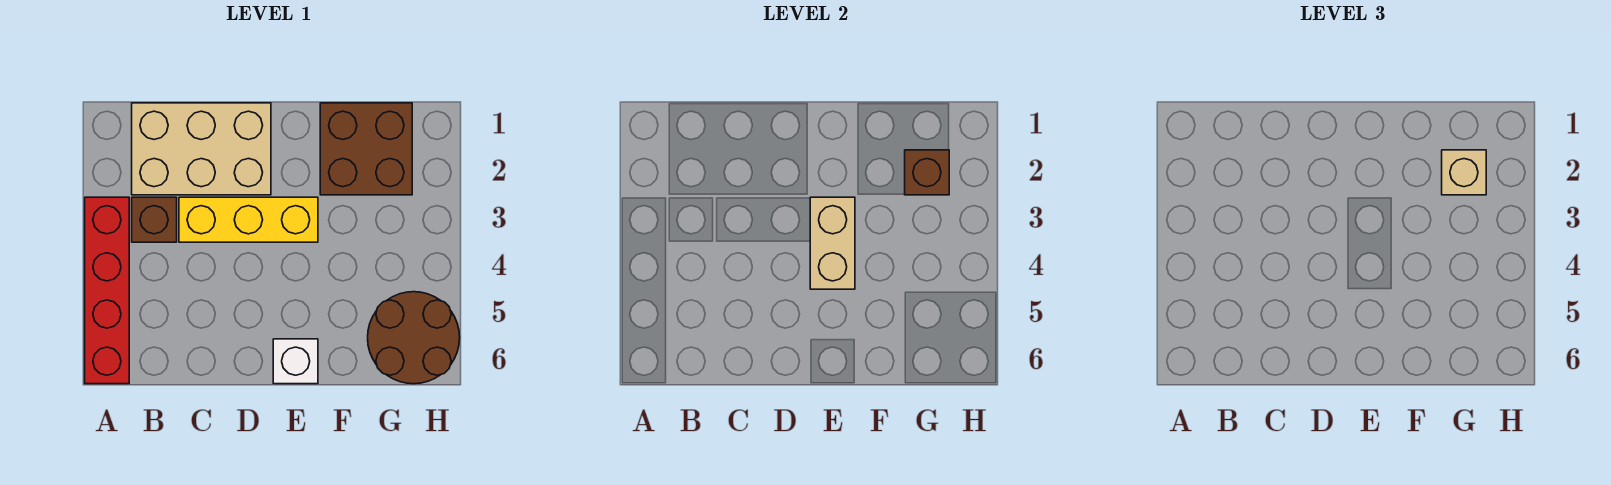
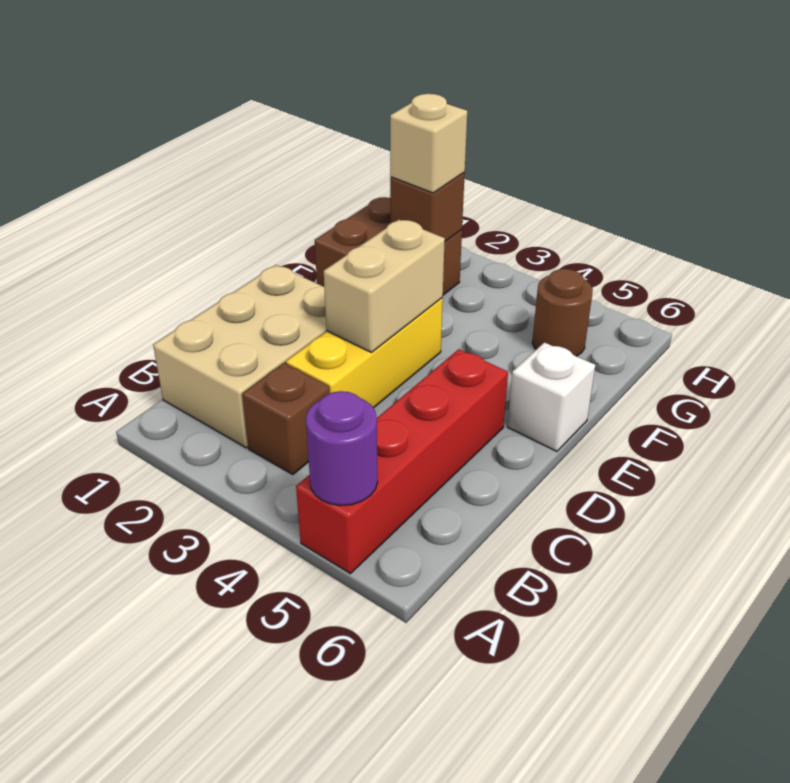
red 1x4 brick [85,197,129,384] -> red 1x4 brick turned to [296,349,508,574]
none -> purple 1x1 round brick [306,391,378,506]
tan 1x2 brick [810,197,855,289] -> tan 1x2 brick turned to [324,220,445,352]
brown 2x2 round brick [368,292,460,384] -> brown 1x1 round brick [532,269,593,356]

